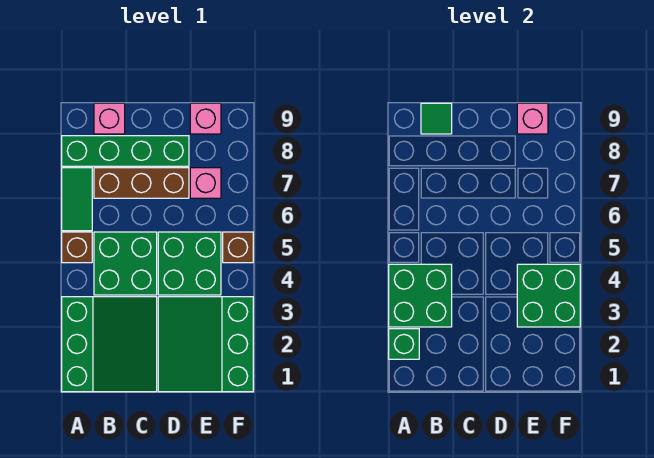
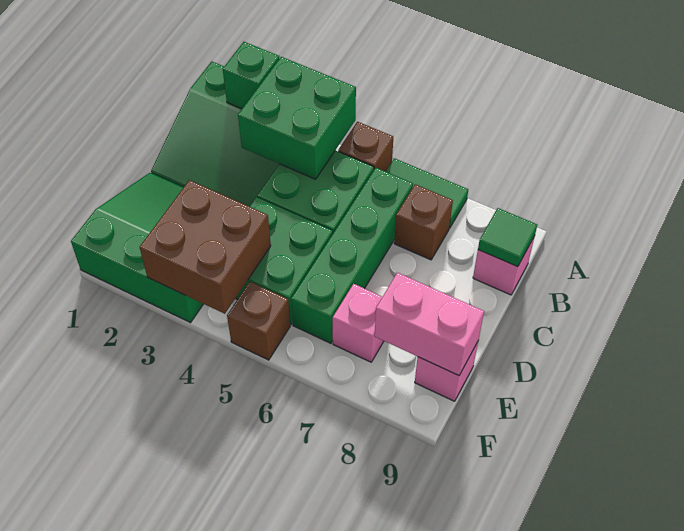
green 1x4 brick [62,136,189,166] -> green 1x4 brick moved to [291,168,413,343]
brown 1x3 brick [94,168,189,198] -> brown 1x1 brick [394,184,453,260]
green 2x2 brick [517,264,580,327] -> brown 2x2 brick [140,180,271,314]
pink 1x1 brick [517,103,548,134] -> pink 1x2 brick [375,273,484,376]

